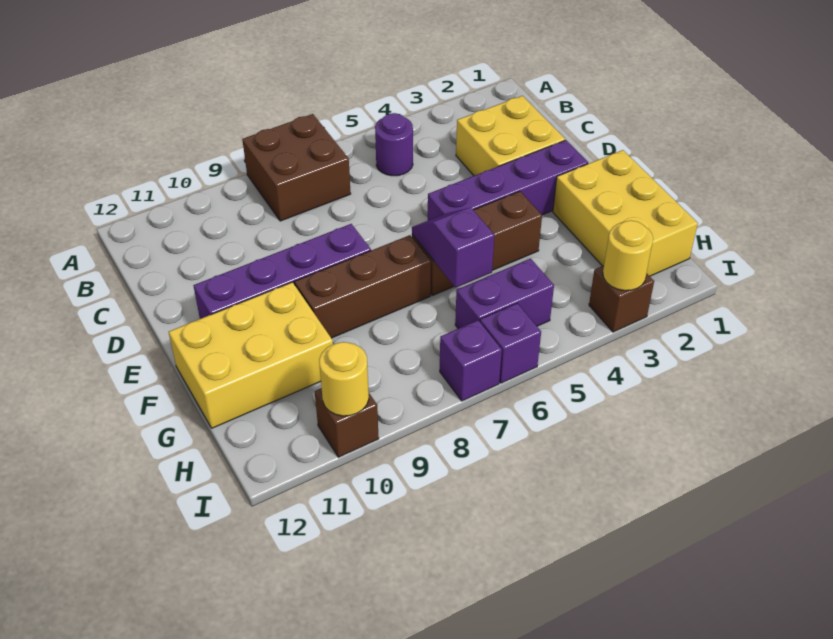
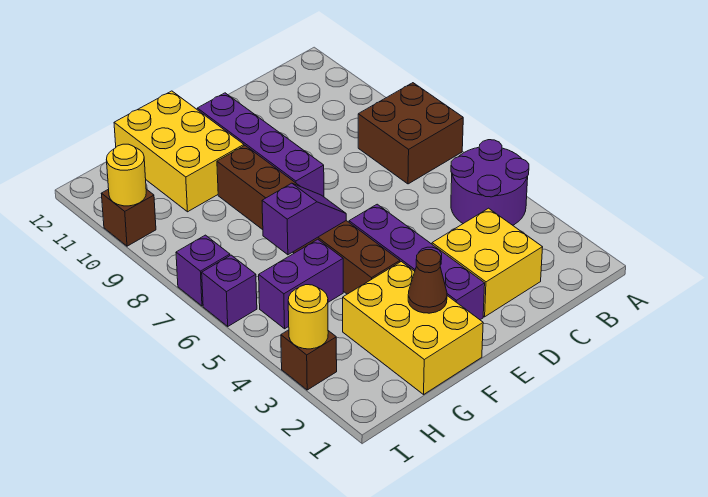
purple 1x1 round brick [375,113,413,176] -> purple 2x2 round brick [451,140,529,225]
yellow 2x3 brick [553,150,698,276] -> yellow 2x3 brick turned to [343,262,483,394]
none -> brown 1x1 cone [408,250,447,313]
purple 1x2 brick [455,259,554,329] -> purple 1x2 brick turned to [259,239,343,329]

